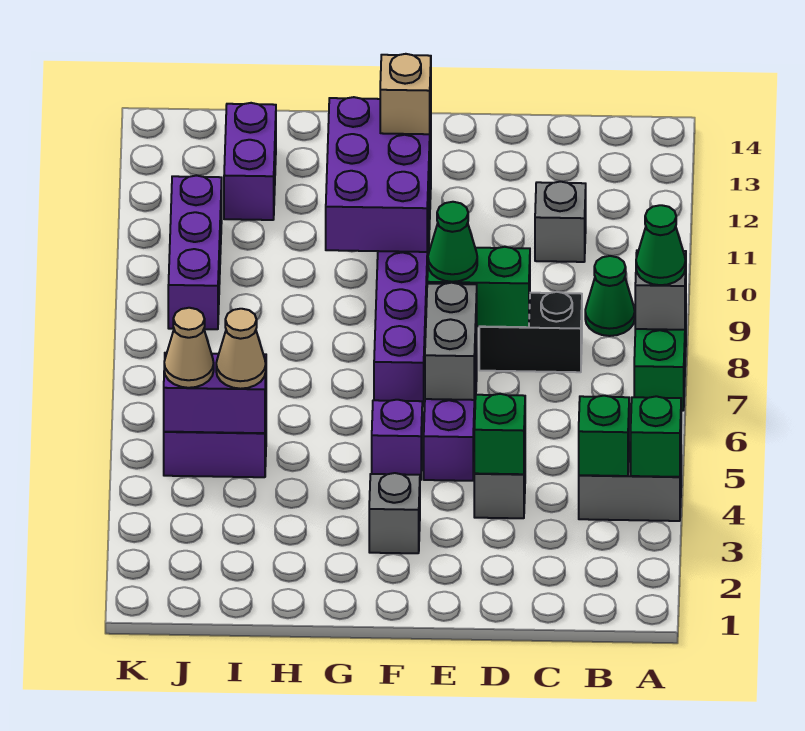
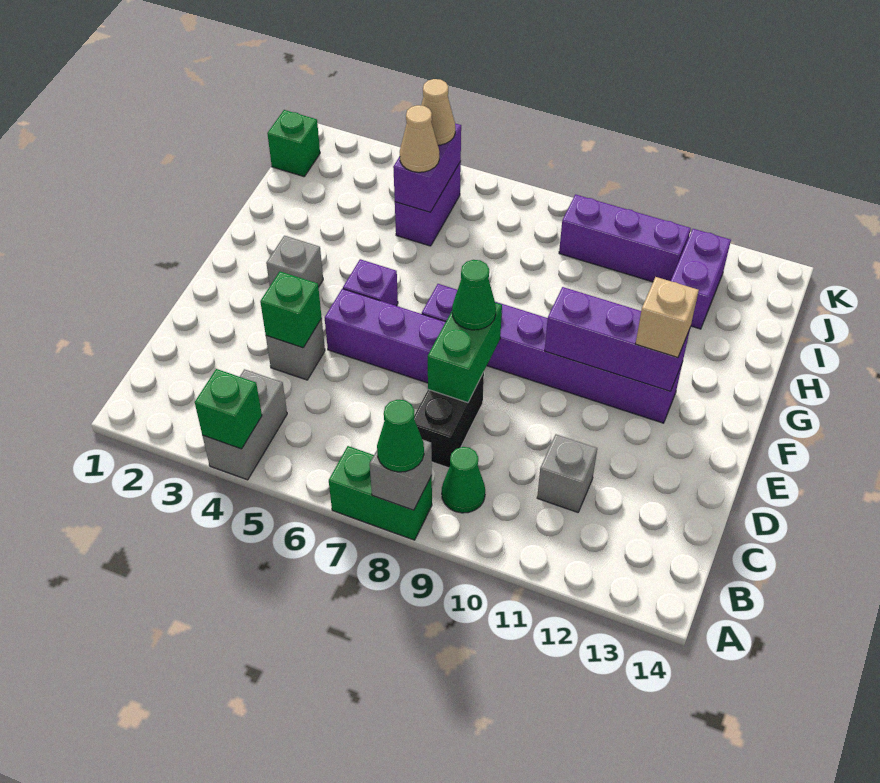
green 1x1 brick [579,396,629,476] -> green 1x1 brick moved to [267,110,320,177]
grey 1x2 brick [425,283,477,400] -> none
purple 2x3 brick [326,97,431,252] -> purple 1x3 brick [545,287,690,391]
purple 1x2 brick [224,103,276,220] -> purple 1x2 brick turned to [671,229,731,329]

